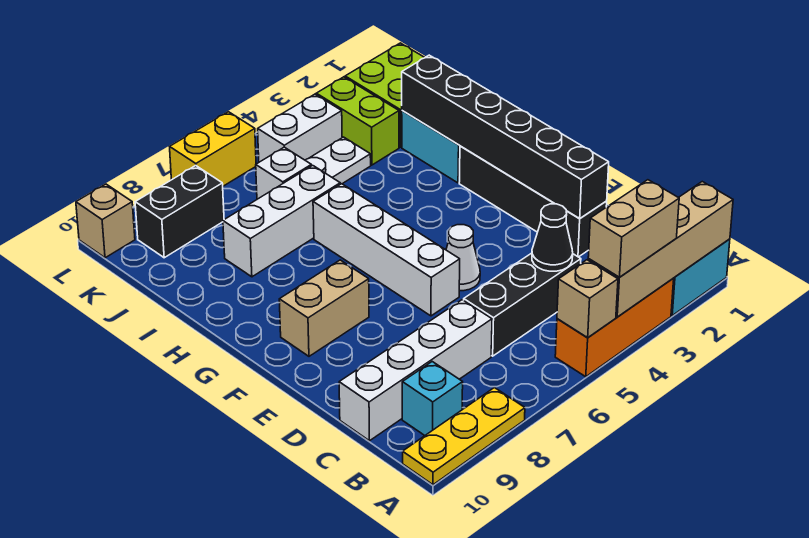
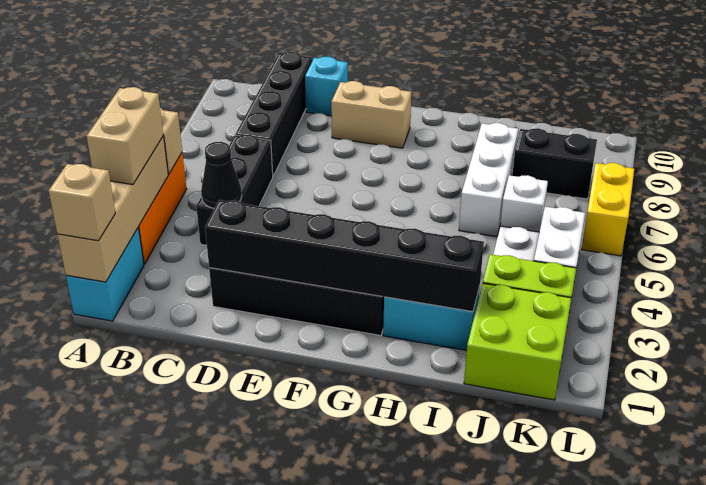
yellow 1x3 plate [403,388,525,485] -> none
cyan 1x1 brick [402,362,463,435] -> cyan 1x1 brick moved to [305,57,348,116]
white 1x4 brick [339,300,492,441] -> black 1x4 brick [235,52,312,176]
white 1x1 cone [446,225,480,291] -> none
white 1x4 brick [313,184,460,316] -> none
tan 1x2 brick [279,260,369,356] -> tan 1x2 brick turned to [331,81,411,148]
black 1x2 brick [135,166,224,258] -> black 1x2 brick turned to [512,128,597,199]
tan 1x1 brick [76,184,135,258] -> tan 1x1 brick moved to [49,164,115,241]

